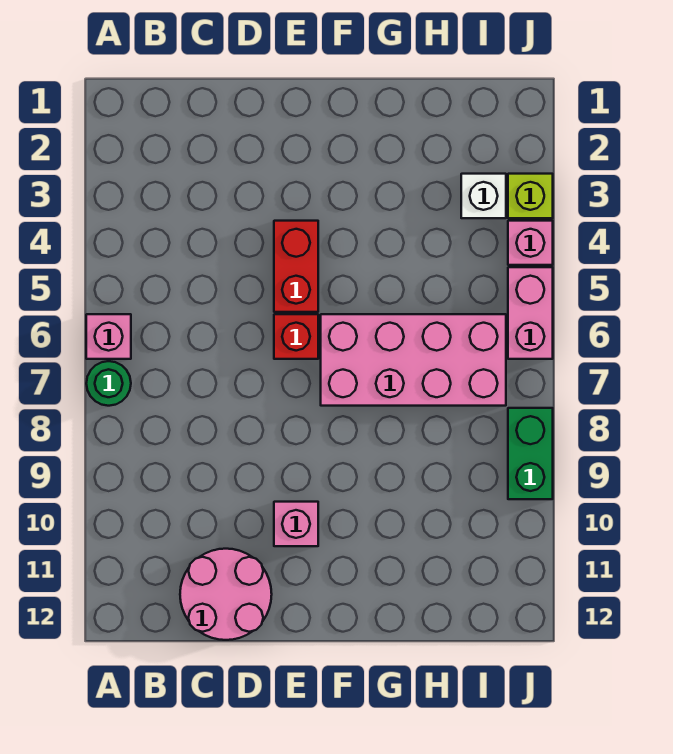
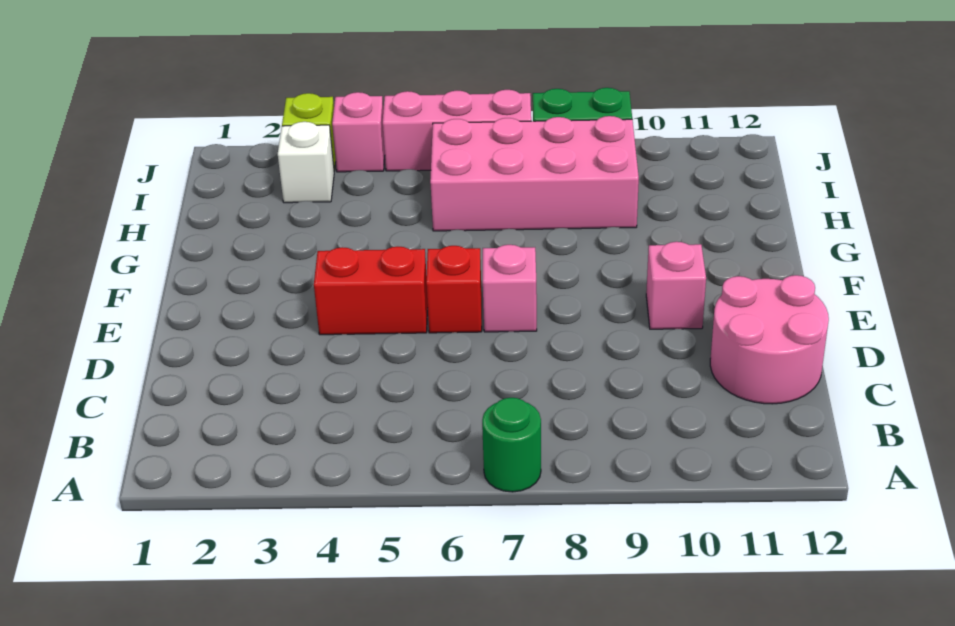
pink 1x1 brick [86,314,131,359] -> pink 1x1 brick moved to [483,245,537,332]
pink 2x4 brick [321,314,506,406] -> pink 2x4 brick turned to [430,116,639,231]
pink 1x2 brick [508,267,553,359] -> pink 1x3 brick [383,90,531,171]

